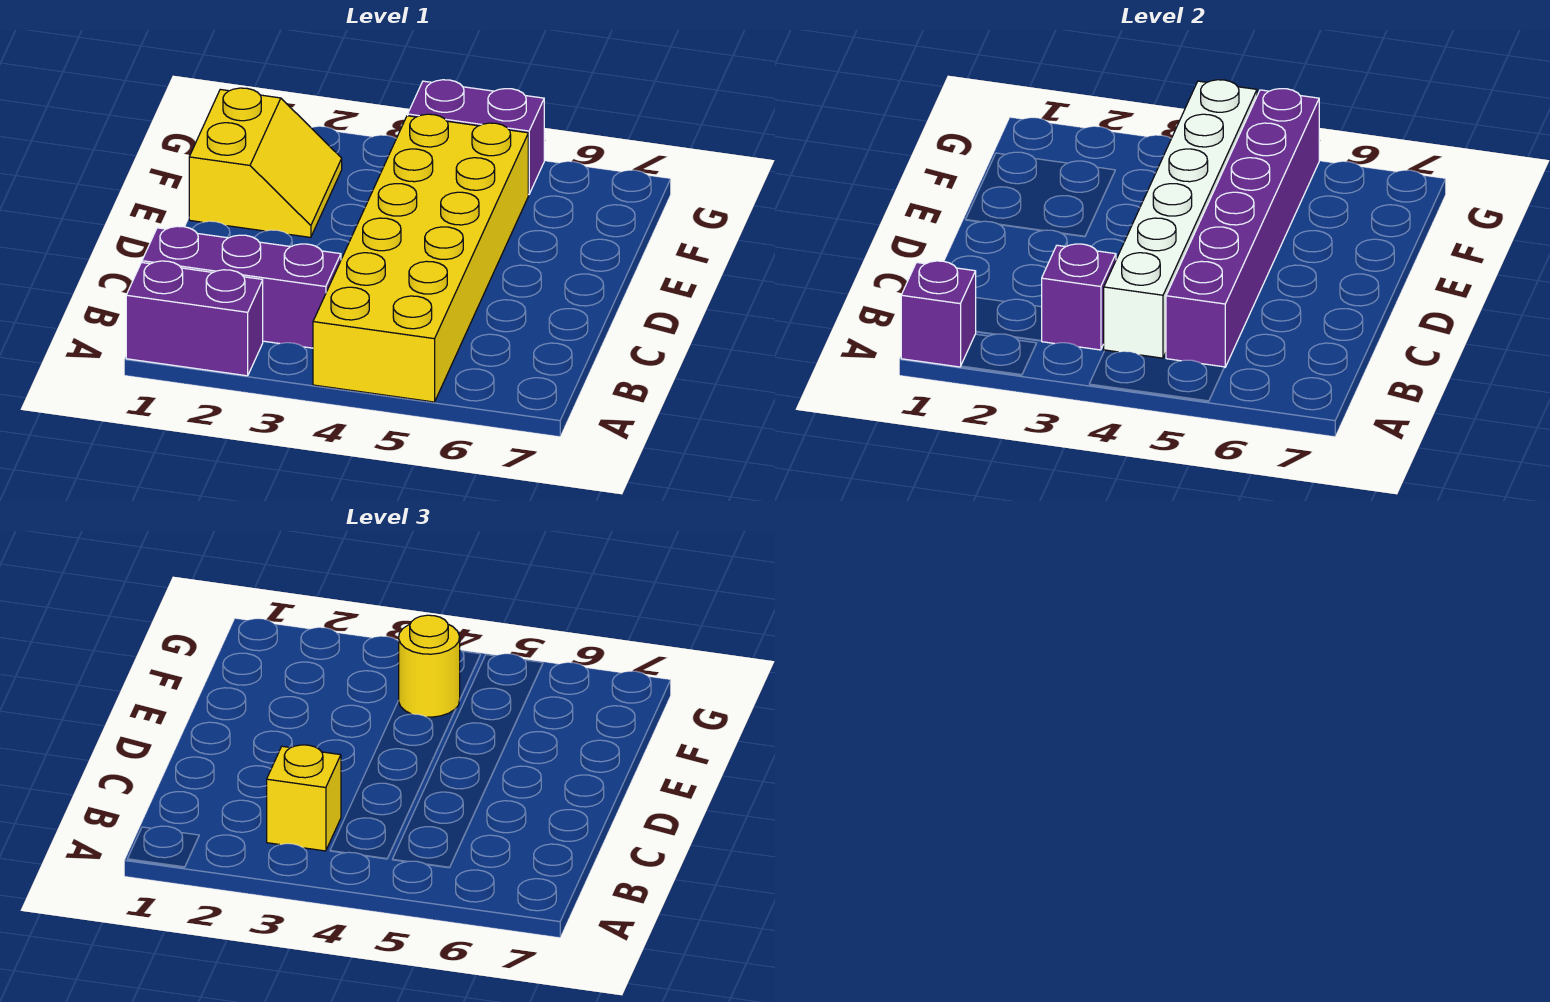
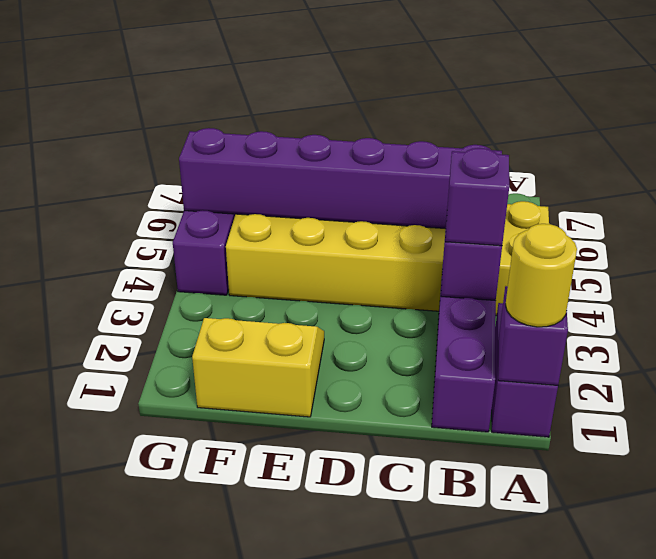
yellow 1x1 brick [267,745,341,851] -> purple 1x1 brick [445,148,509,246]
white 1x6 brick [1104,80,1257,358] -> none
yellow 1x1 round brick [399,615,460,717] -> yellow 1x1 round brick moved to [505,224,577,327]

